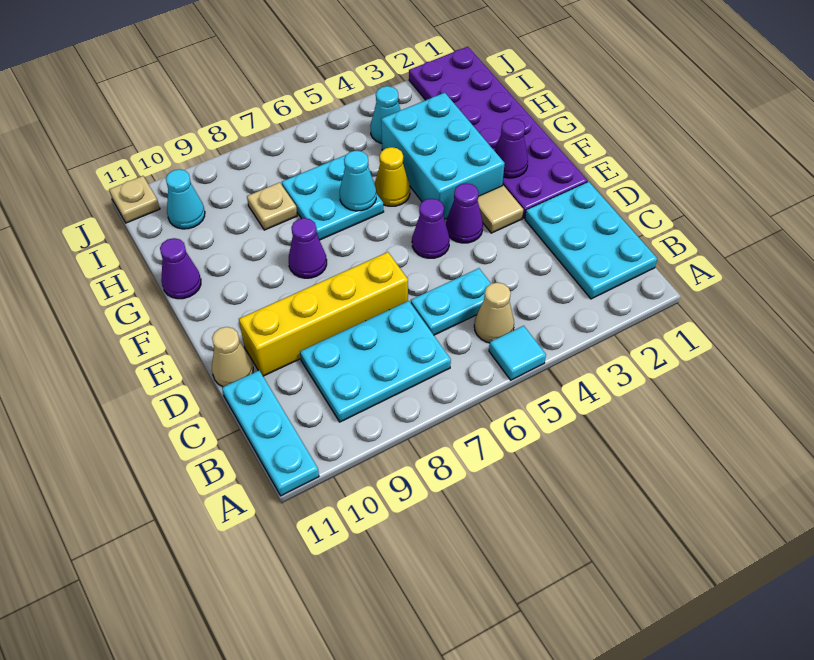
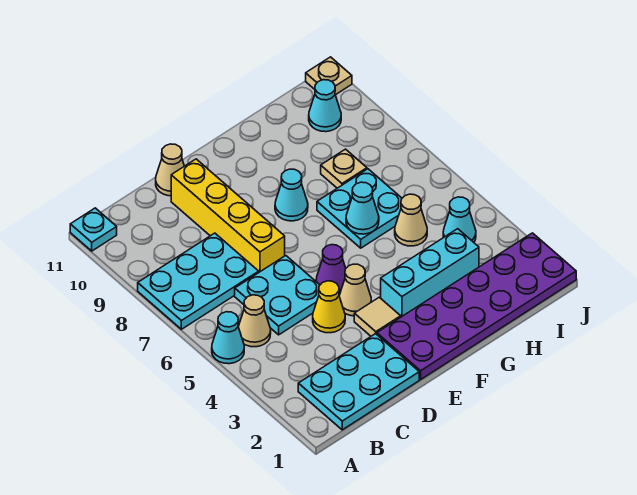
cyan 1x1 tile [489,326,546,380] -> cyan 1x1 cone [212,312,244,364]
cyan 1x3 plate [222,371,319,496] -> cyan 1x1 plate [70,208,117,251]
cyan 2x3 plate [300,301,451,422] -> cyan 2x3 plate turned to [138,233,259,329]
cyan 1x2 plate [411,268,491,335] -> cyan 2x2 plate [235,256,320,335]
purple 1x1 cone [446,183,483,243] -> tan 1x1 cone [339,264,371,316]
purple 1x1 cone [494,118,528,178] -> none
cyan 2x3 brick [381,93,505,219] -> cyan 1x3 brick [381,229,479,317]
purple 1x1 cone [289,218,327,278] -> cyan 1x1 cone [275,169,308,221]
yellow 1x1 cone [375,147,410,206] -> yellow 1x1 cone moved to [313,281,345,333]
purple 1x1 cone [160,238,201,299] -> none
none -> tan 1x1 cone [395,194,427,246]

